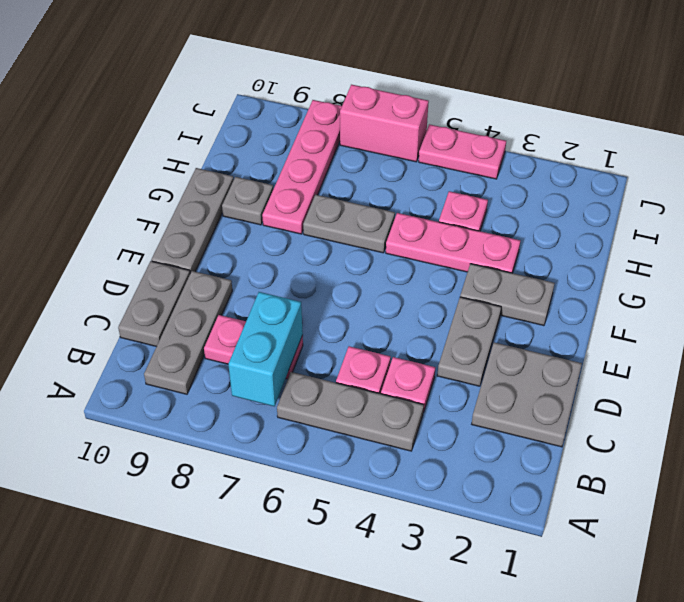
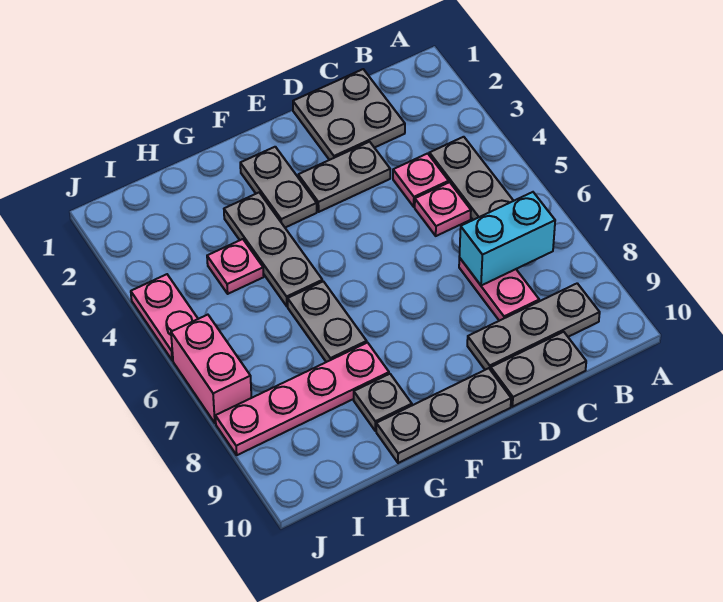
pink 1x3 plate [386,213,520,273] -> grey 1x3 plate [224,193,323,306]

